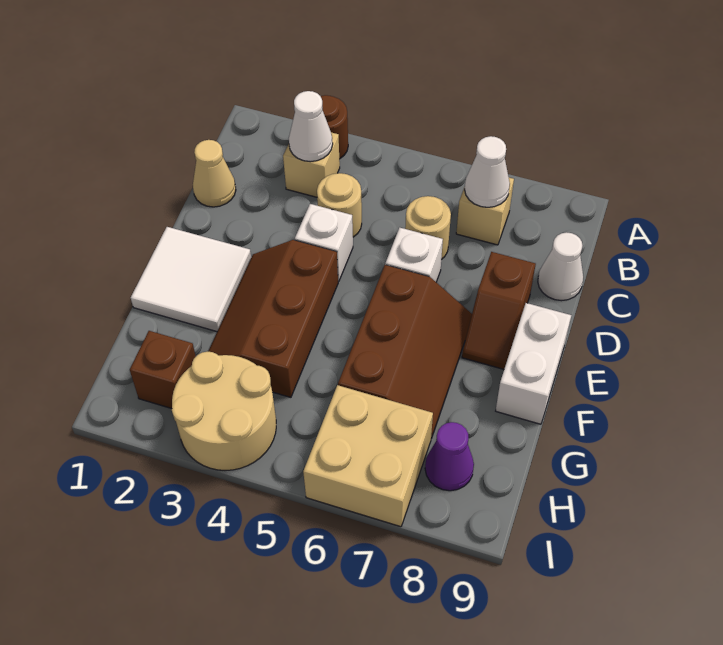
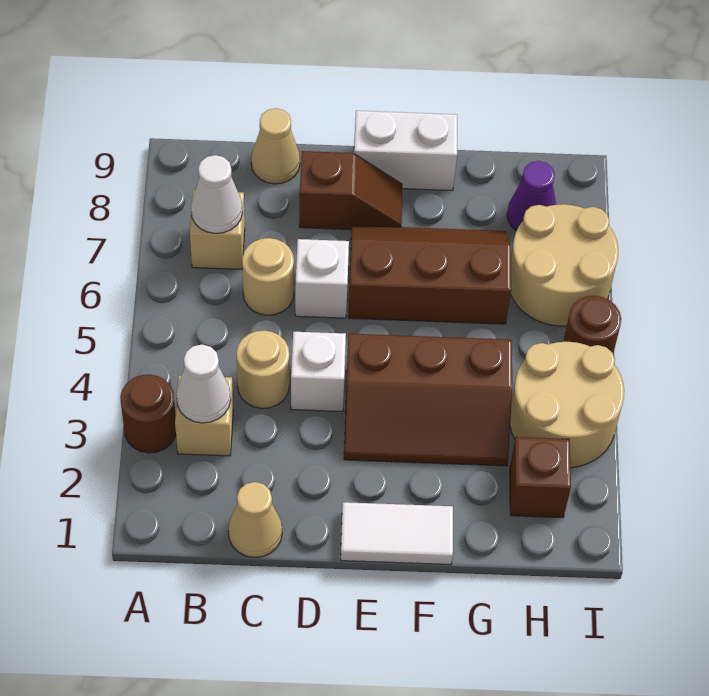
white 1x1 cone [538,232,583,301] -> tan 1x1 cone [251,108,300,184]
white 2x2 tile [131,227,251,331] -> white 1x2 tile [341,502,453,565]
tan 2x2 brick [303,385,433,527] -> tan 2x2 round brick [511,204,618,326]
none -> brown 1x1 round brick [564,296,621,353]

